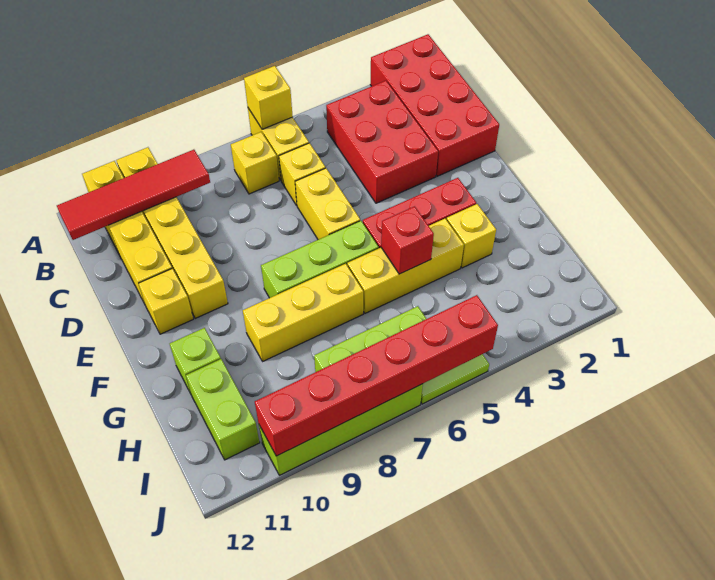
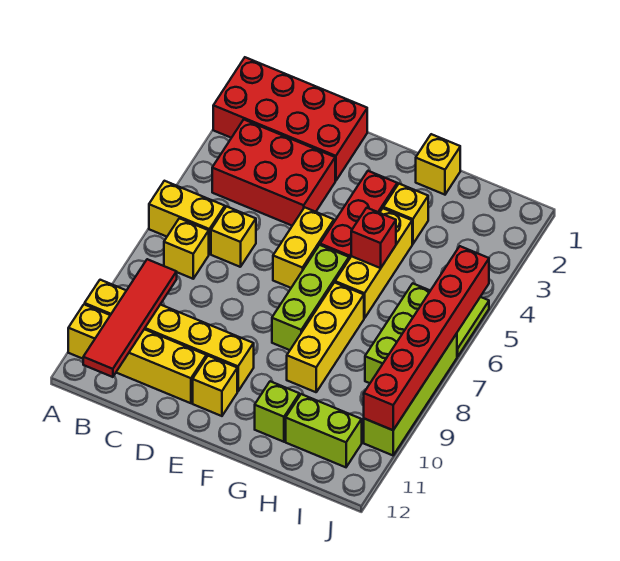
yellow 1x1 brick [244,66,293,129] -> yellow 1x1 brick moved to [416,134,460,195]
yellow 1x2 brick [295,168,360,240] -> yellow 1x2 brick turned to [273,207,334,288]

